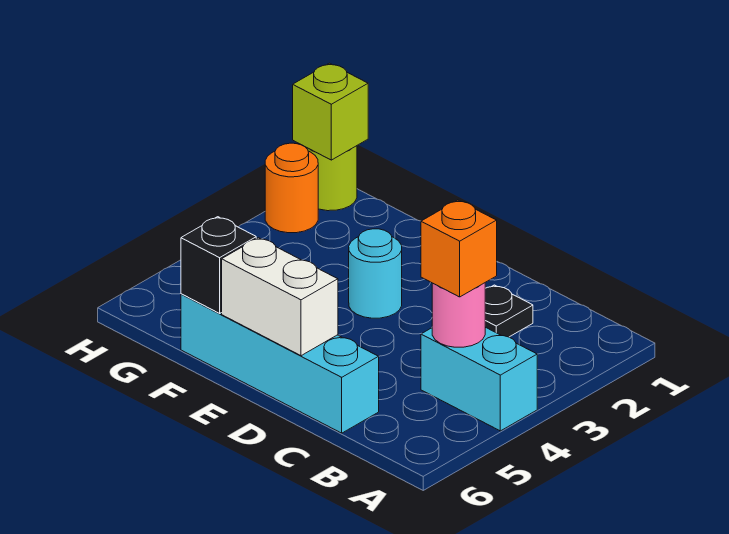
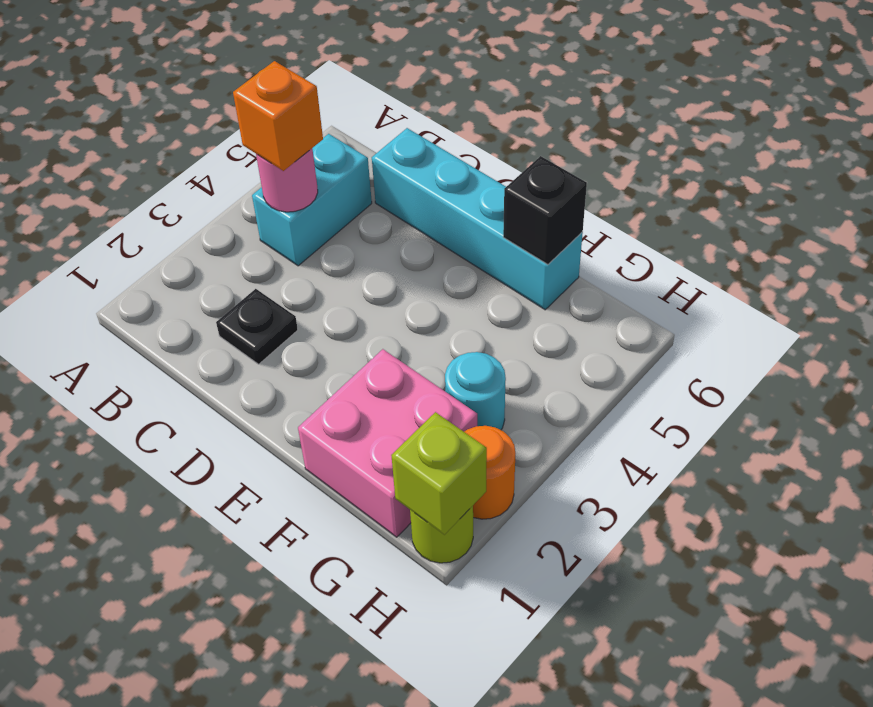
cyan 1x2 brick [421,327,537,431] -> cyan 1x2 brick turned to [252,134,372,266]
white 1x2 brick [222,238,338,356] -> none
cyan 1x1 round brick [349,229,402,318] -> cyan 1x1 round brick moved to [445,352,506,430]
none -> pink 2x2 brick [298,349,477,537]

